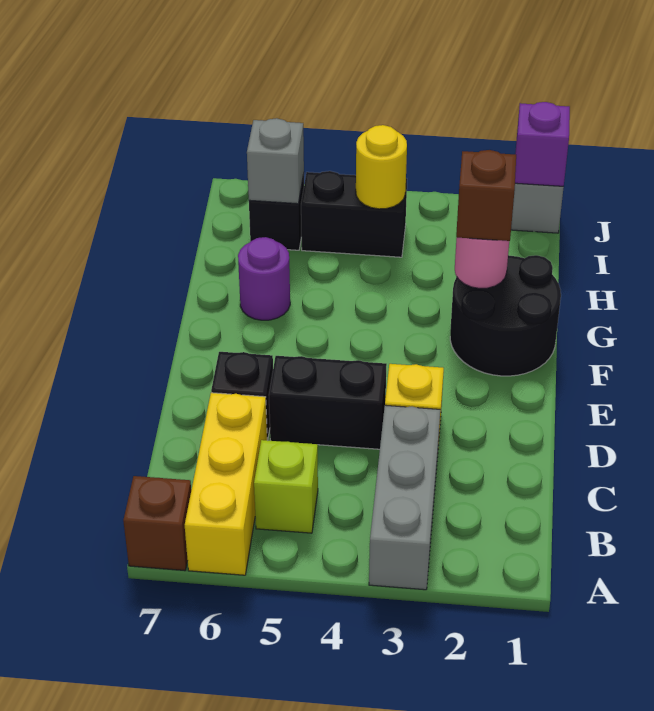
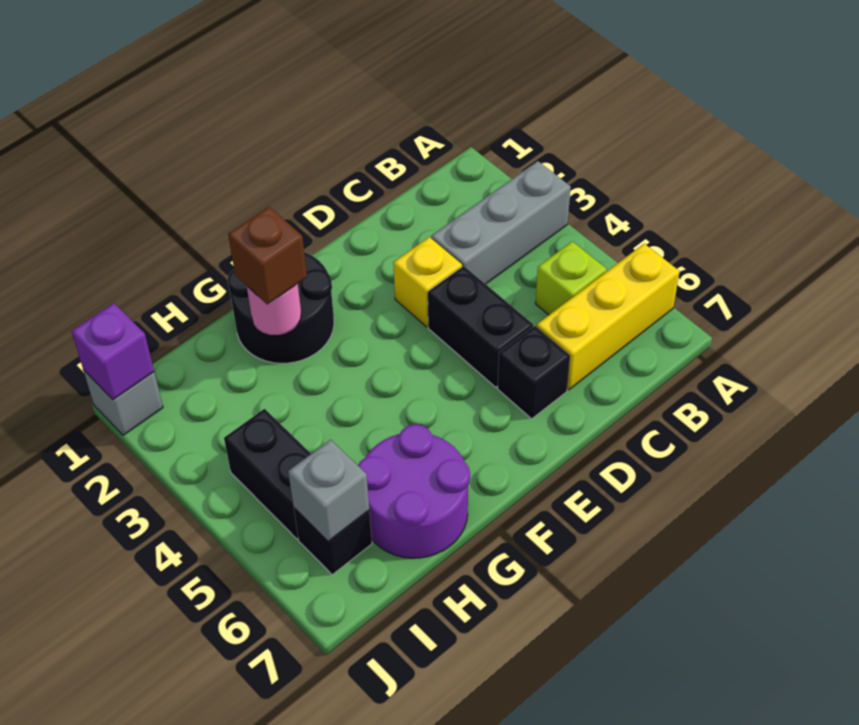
brown 1x1 brick [123,476,191,571] -> none
purple 1x1 round brick [238,237,290,320] -> purple 2x2 round brick [358,424,470,558]
yellow 1x1 round brick [356,125,407,209] -> none

